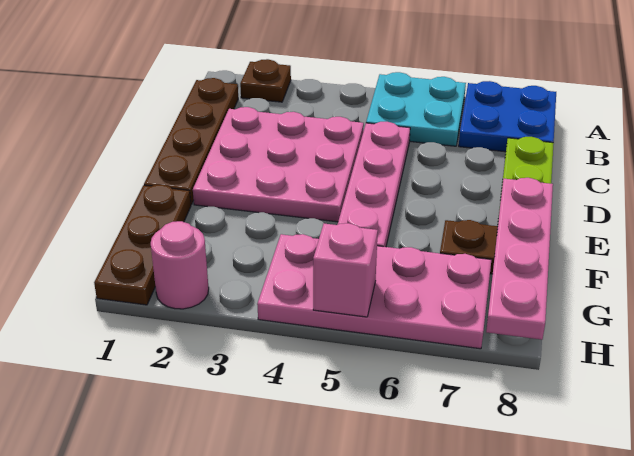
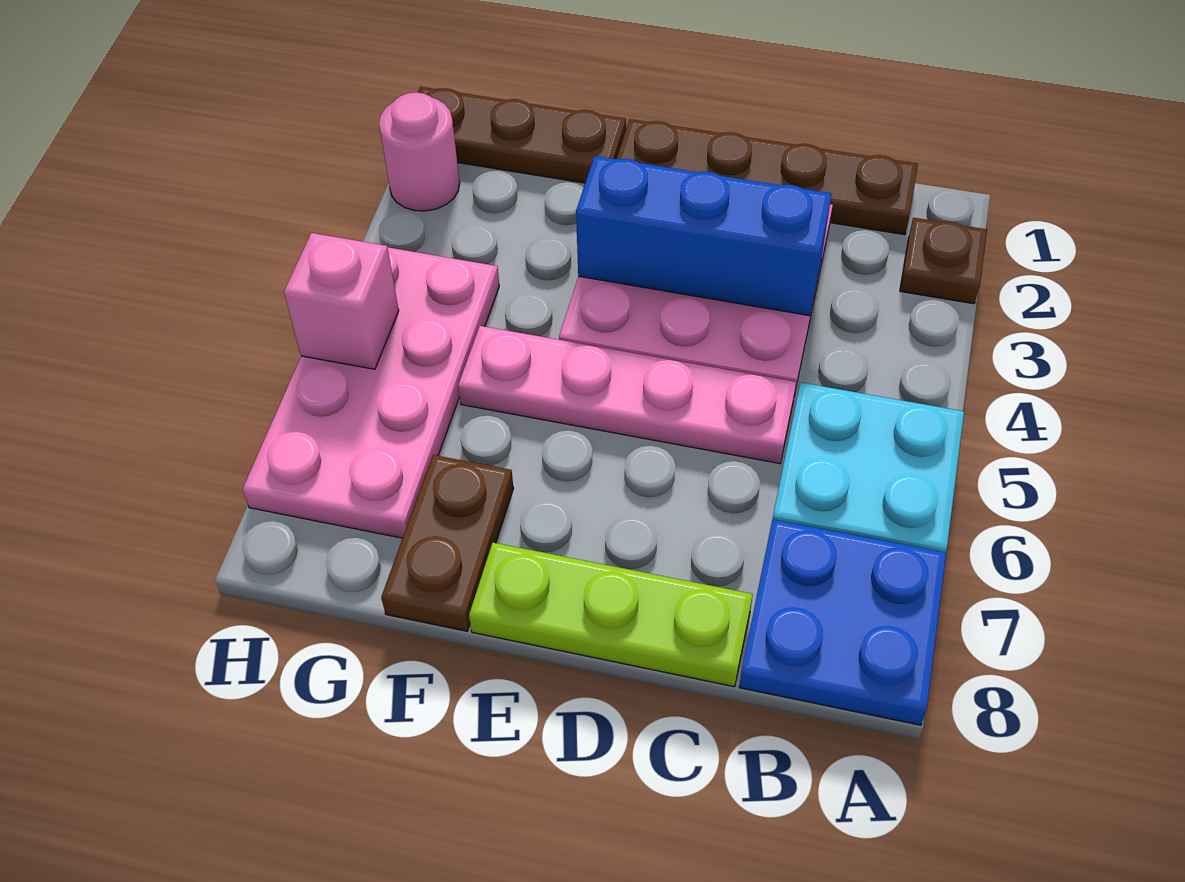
none -> blue 1x3 brick [576,156,831,316]
pink 1x4 plate [486,178,553,340] -> none

